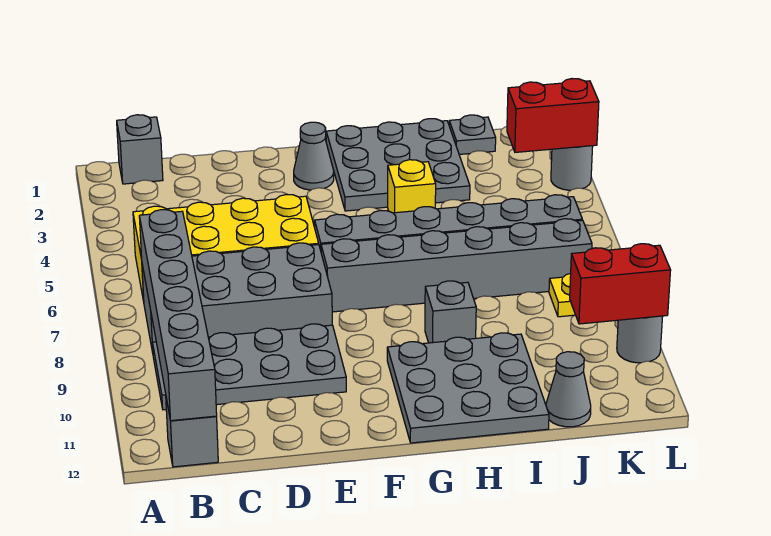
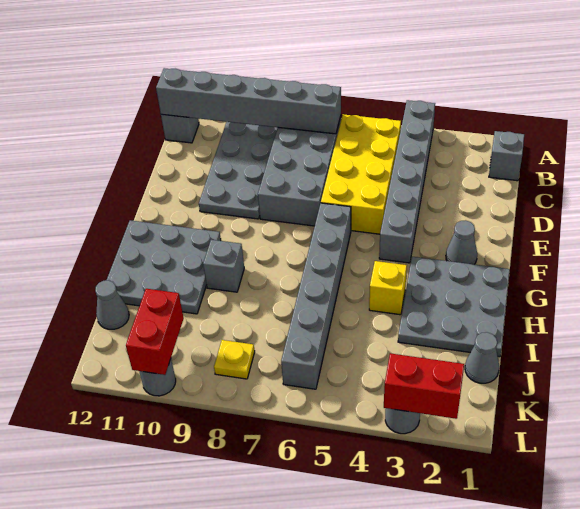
grey 1x6 brick [321,219,592,312] -> grey 1x6 brick moved to [379,100,435,263]
grey 1x1 plate [449,115,496,154] -> grey 1x1 cone [465,332,499,383]
red 1x2 brick [507,79,599,152] -> red 1x2 brick turned to [384,353,464,419]

